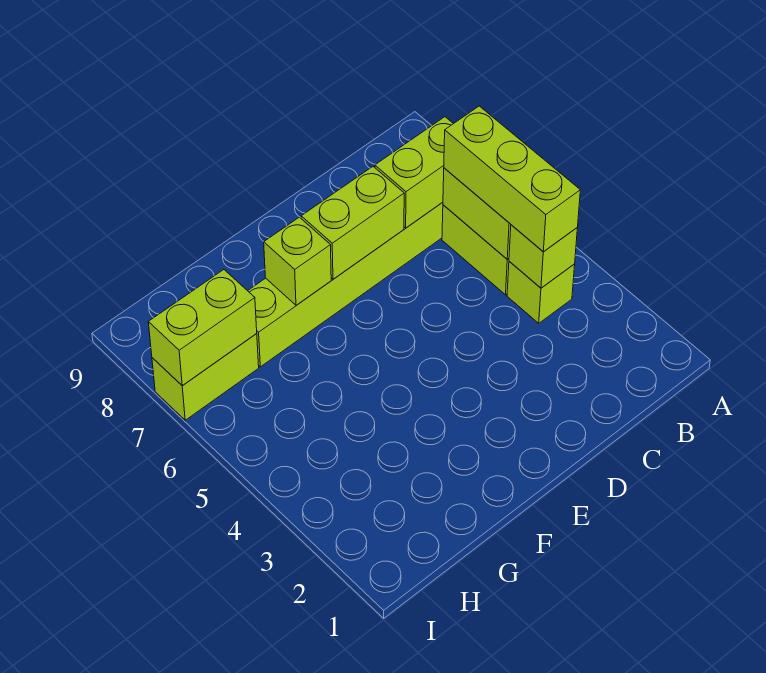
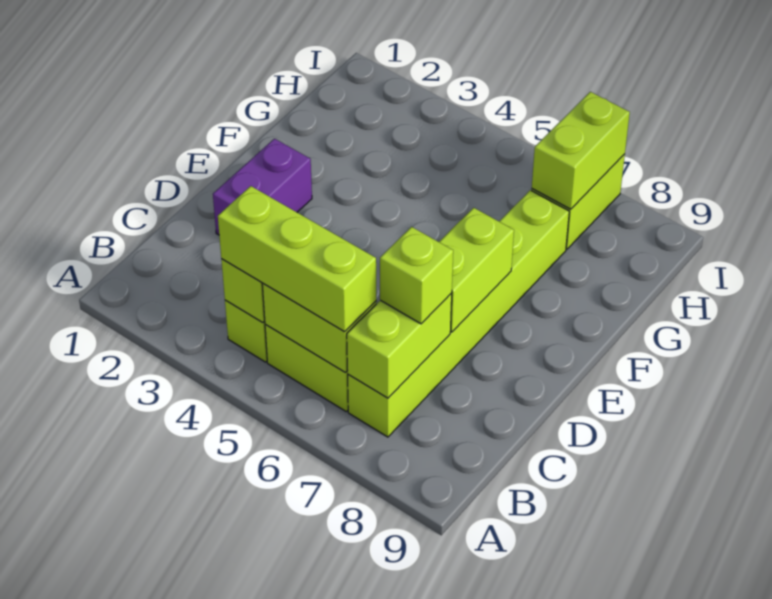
none -> purple 1x2 brick [213,139,312,235]
lime 1x1 brick [264,217,331,305] -> lime 1x1 brick moved to [380,227,453,324]

